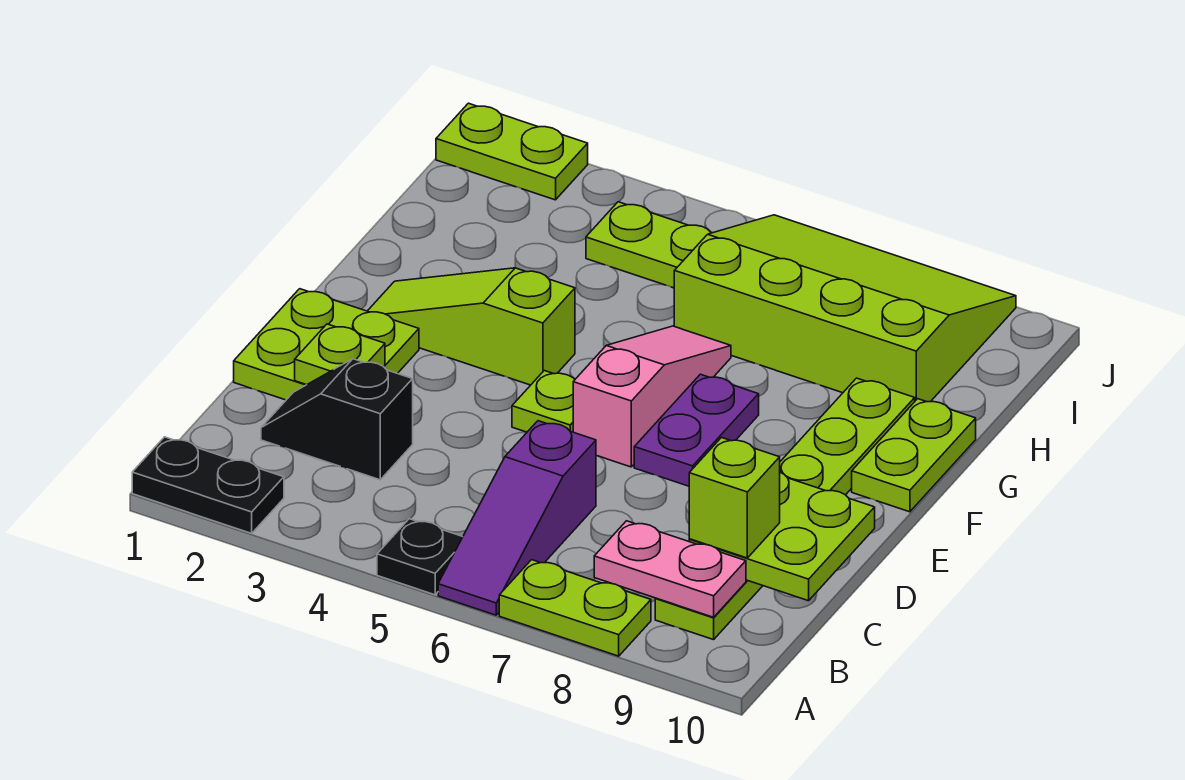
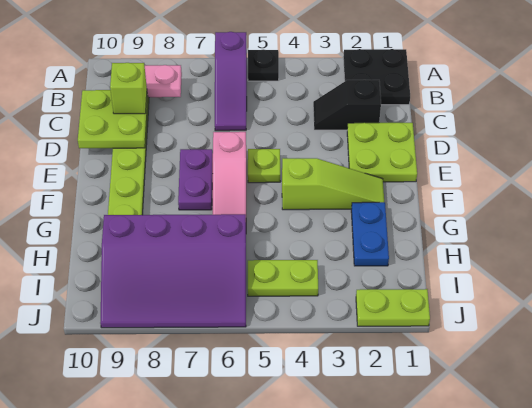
black 1x2 plate [132,437,284,533] -> black 2x2 plate [343,49,410,105]
purple 1x3 slope [438,421,596,615] -> purple 1x3 slope turned to [215,32,247,131]
lime 1x2 plate [499,560,651,656] -> none
black 1x2 slope [261,359,413,480] -> black 1x2 slope turned to [313,80,381,130]
lime 1x1 plate [295,324,385,385] -> none
lime 1x2 plate [852,399,976,512] -> none
none -> blue 1x2 plate [351,202,389,266]
lime 3x4 slope [674,215,1016,402] -> purple 3x4 slope [100,214,246,328]

